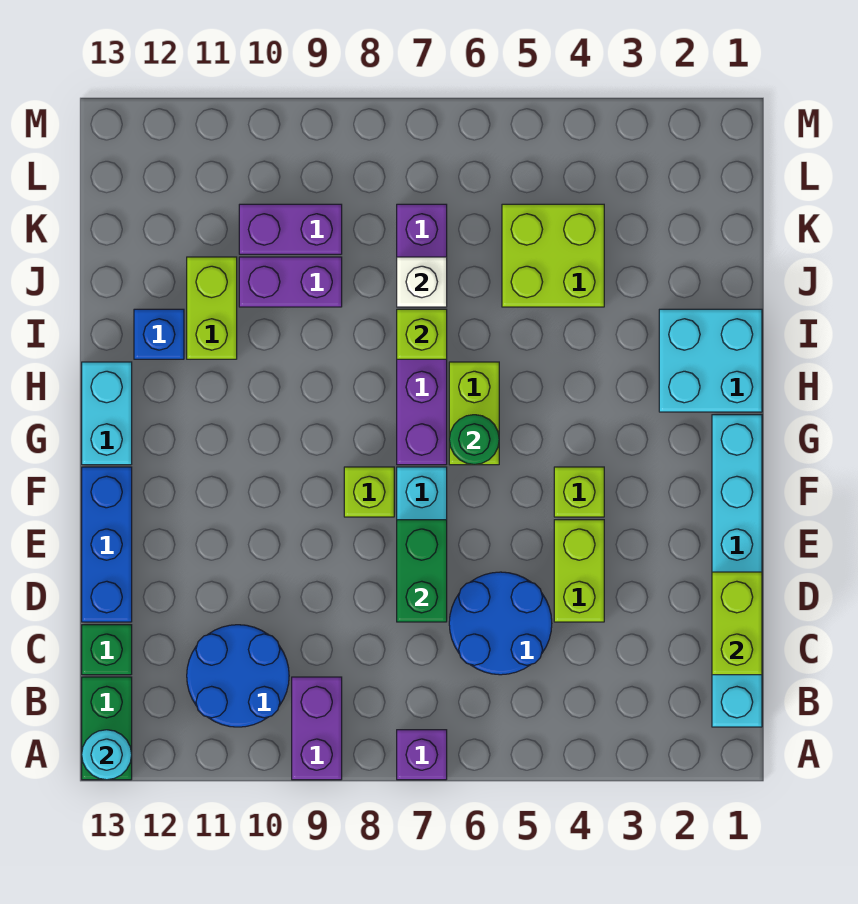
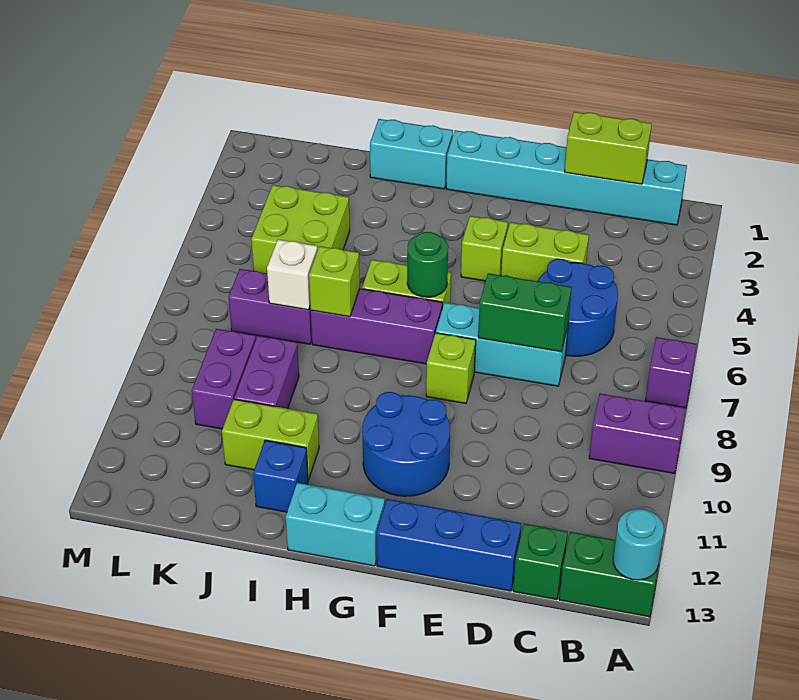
blue 2x2 round brick [187,625,289,727] -> blue 2x2 round brick moved to [362,392,450,496]
cyan 2x2 brick [659,309,762,412] -> cyan 1x2 brick [370,119,453,189]

